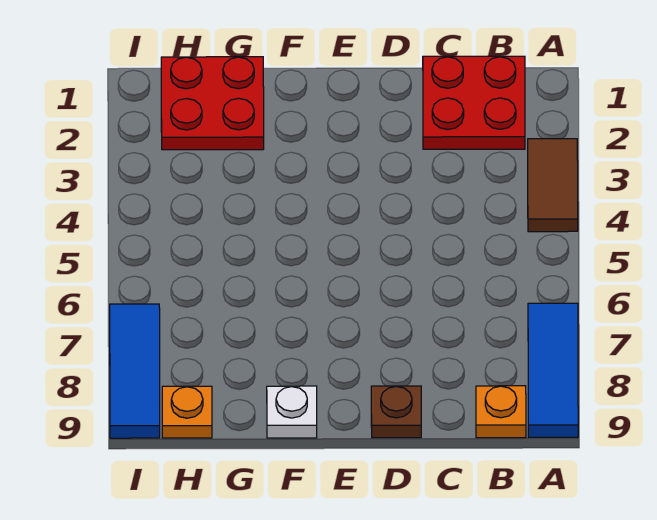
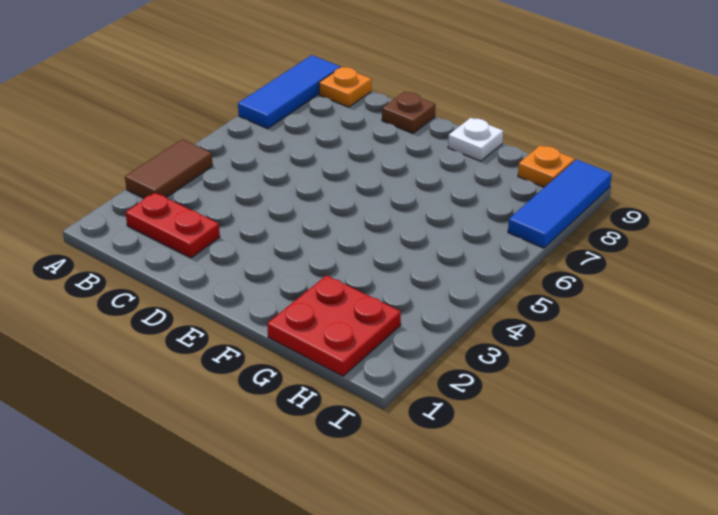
red 2x2 plate [423,56,525,149] -> red 1x2 plate [126,193,220,258]

